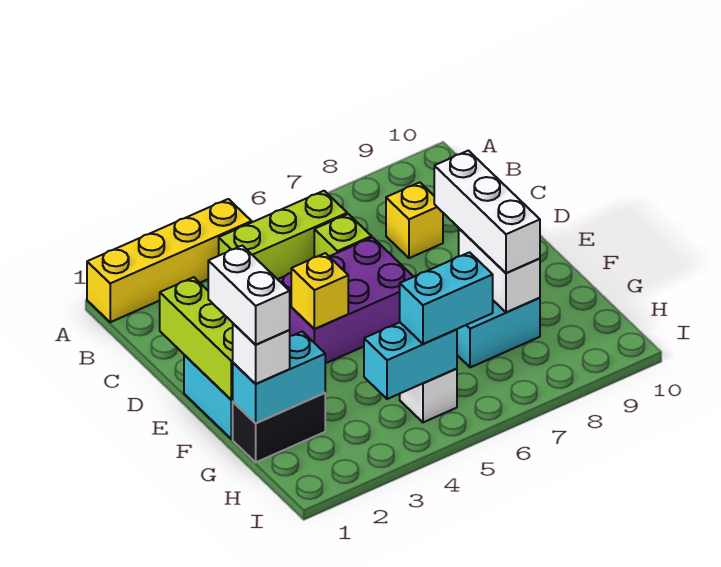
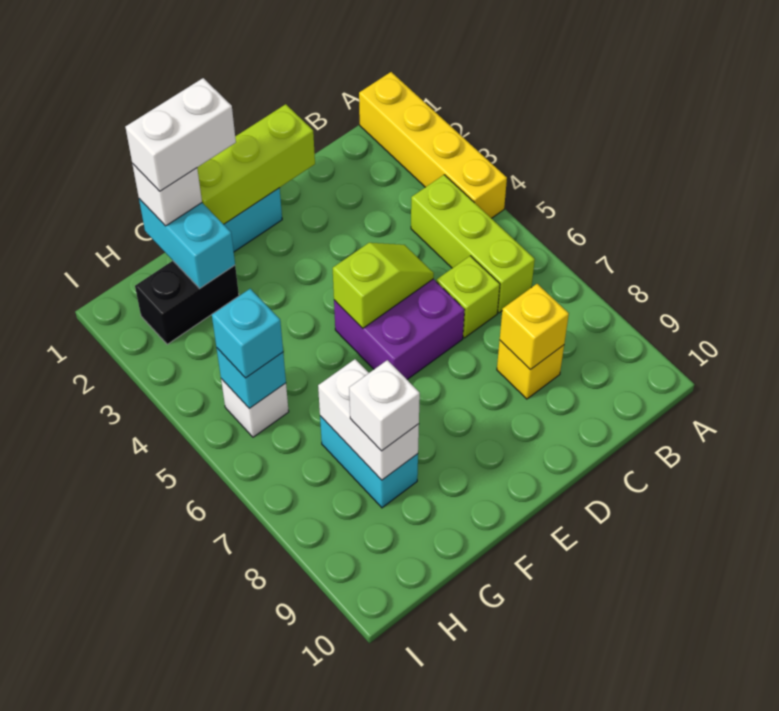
purple 2x3 brick [278,237,413,364] -> purple 2x2 brick [334,279,465,379]
none -> lime 1x2 slope [333,243,434,328]
yellow 1x1 brick [291,253,348,329] -> yellow 1x1 brick moved to [500,284,569,370]
white 1x3 brick [434,151,540,273] -> white 1x1 brick [349,360,420,451]
white 1x2 brick [459,229,540,312] -> white 1x2 brick turned to [318,359,419,480]
black 1x2 brick [233,393,325,462] -> black 1x2 brick turned to [135,261,239,344]
cyan 1x2 brick [364,322,457,399] -> cyan 1x1 brick [217,348,286,409]
cyan 1x2 brick [400,252,493,344] -> cyan 1x1 brick [212,289,283,378]

